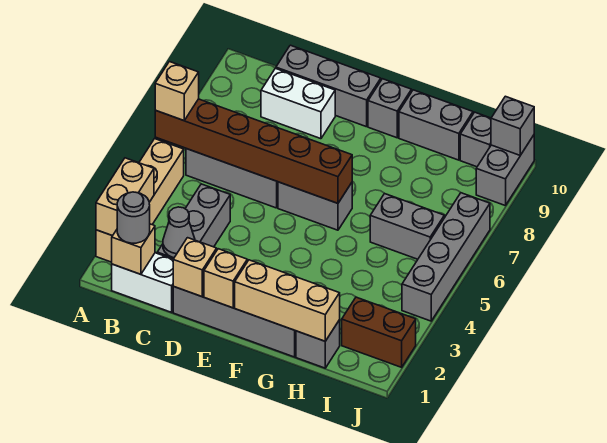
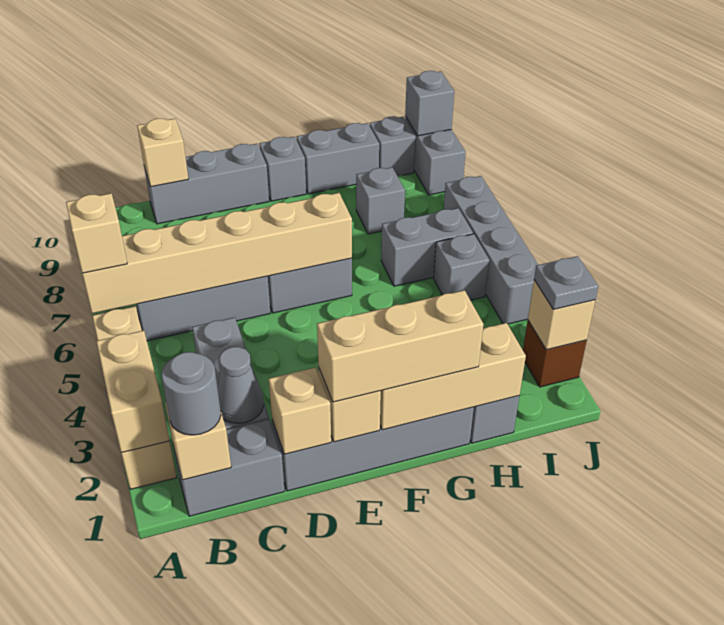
brown 1x6 brick [155,99,352,203] -> tan 1x6 brick [82,193,352,313]
white 1x2 brick [112,253,174,312] -> grey 1x2 brick [174,419,285,516]
white 1x2 brick [261,68,335,139] -> none
none -> tan 1x1 brick [137,119,188,187]
none -> tan 1x3 brick [317,290,484,402]
none -> grey 1x1 brick [356,167,405,234]
brown 1x2 brick [342,297,416,367] -> brown 1x1 brick [523,321,587,387]
none -> grey 1x1 brick [434,234,489,300]
none -> tan 1x1 brick [528,280,595,350]
none -> grey 1x1 plate [534,256,598,309]

